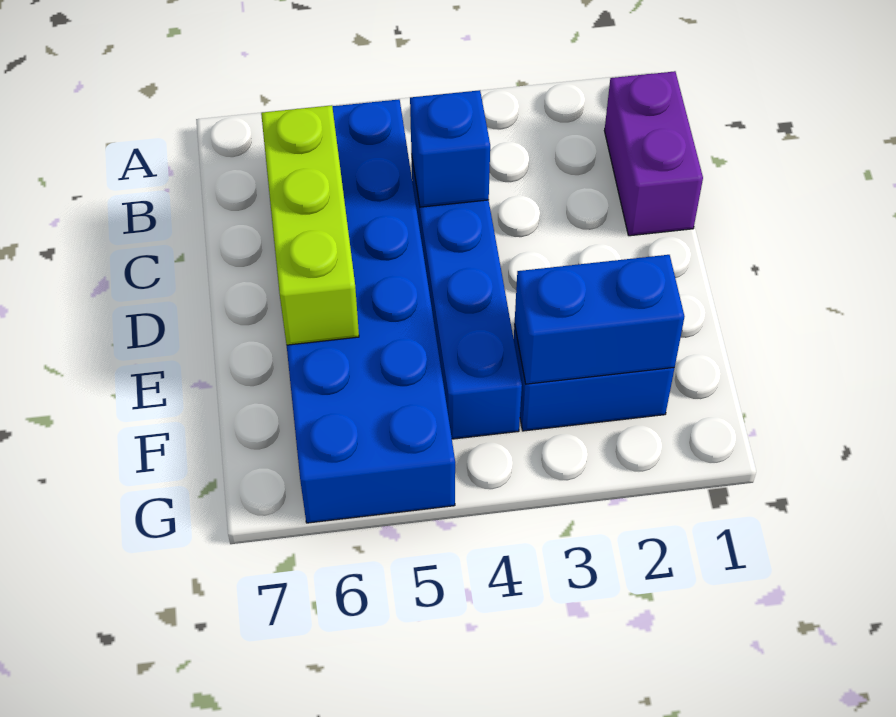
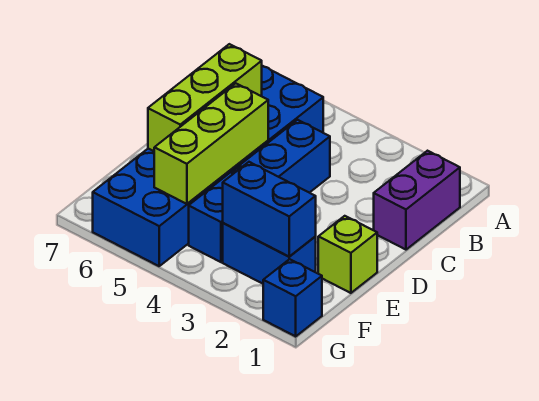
blue 1x1 brick [410,90,490,207] -> blue 1x1 brick moved to [263,259,322,336]
none -> lime 1x3 brick [154,83,268,204]
none -> lime 1x1 brick [318,216,377,293]

